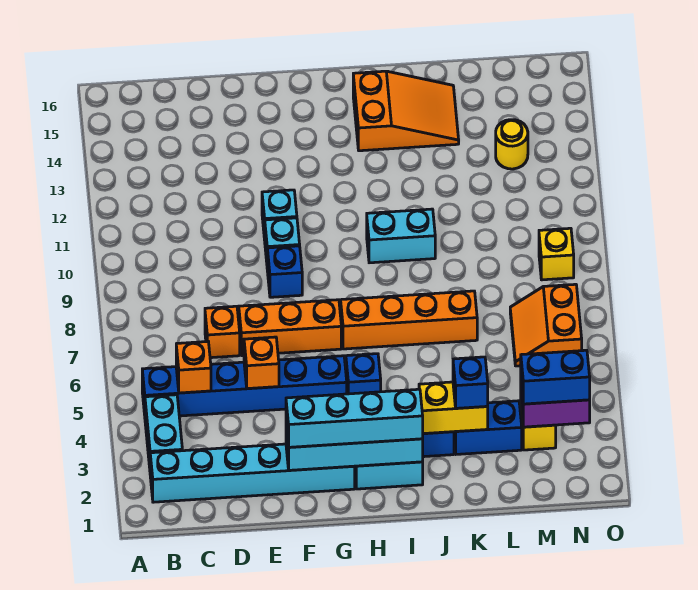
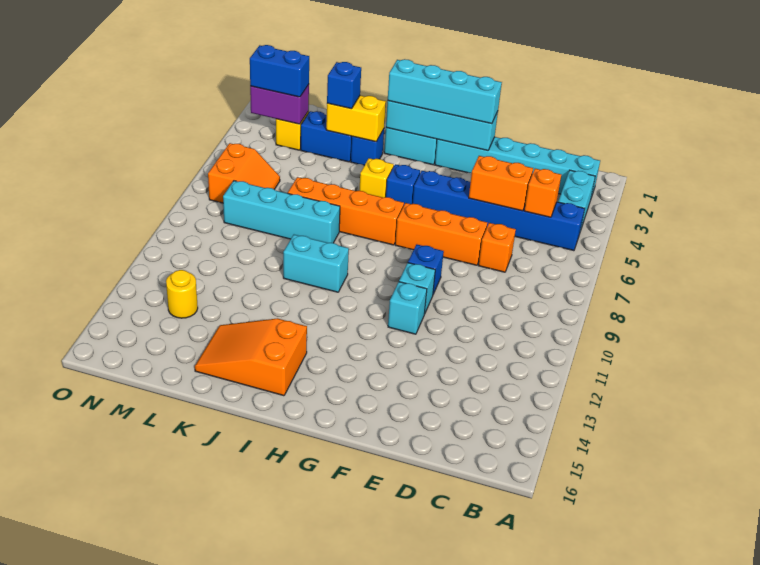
orange 1x1 brick [244,337,279,389] -> orange 1x2 brick [469,156,533,211]
none -> cyan 1x4 brick [223,181,340,243]
yellow 1x1 brick [539,228,574,280] -> yellow 1x1 brick moved to [359,158,394,198]

